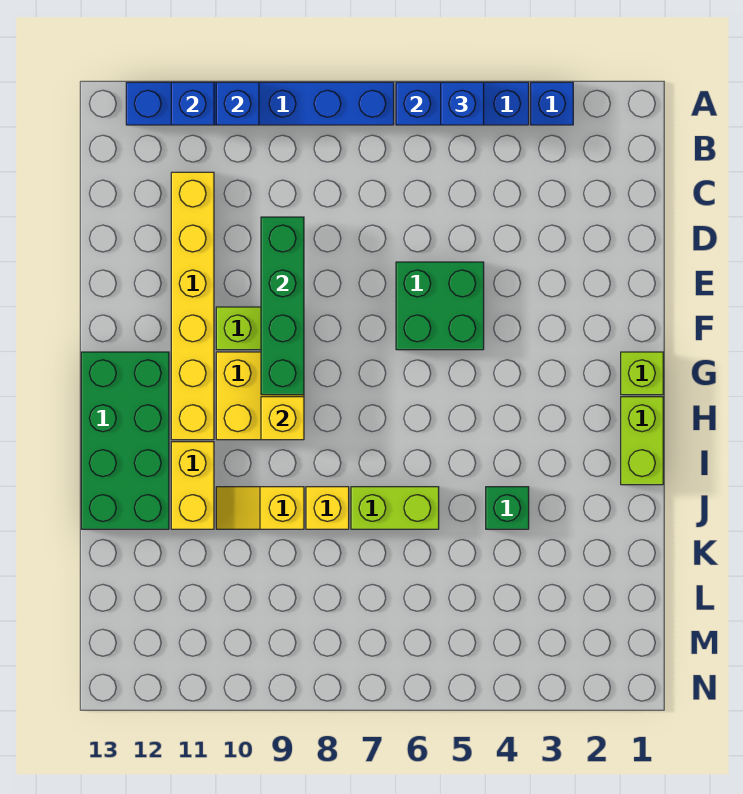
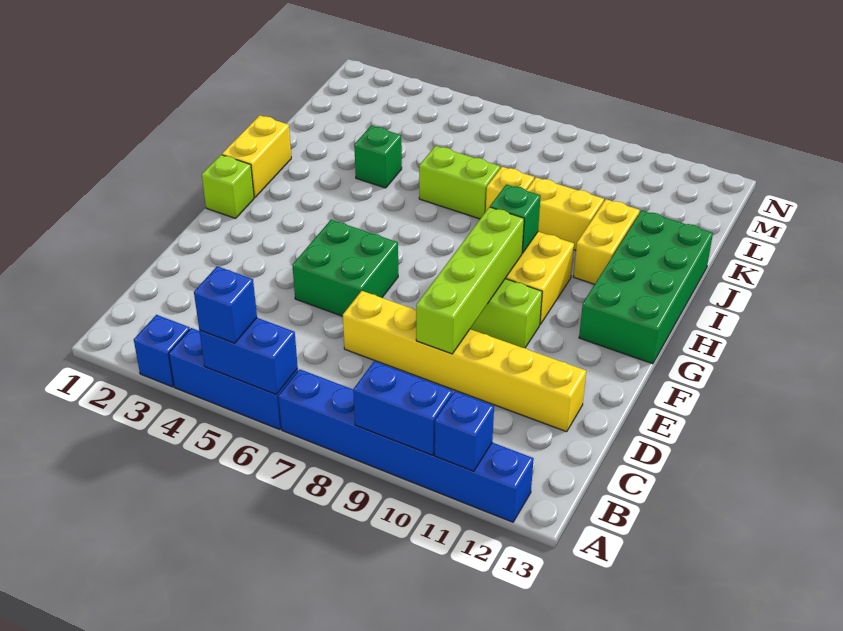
blue 1x1 brick [216,82,259,125] -> blue 1x2 brick [353,361,453,455]
yellow 1x6 brick [171,172,214,440] -> yellow 1x6 brick turned to [343,291,586,432]
green 1x4 brick [261,217,304,395] -> lime 1x4 brick [416,207,524,354]
lime 1x2 brick [621,397,663,485] -> yellow 1x2 brick [222,115,291,197]
yellow 1x1 brick [261,397,304,440] -> green 1x1 brick [490,184,541,253]
yellow 1x2 slope [216,487,304,529] -> yellow 1x2 brick [526,177,604,250]

